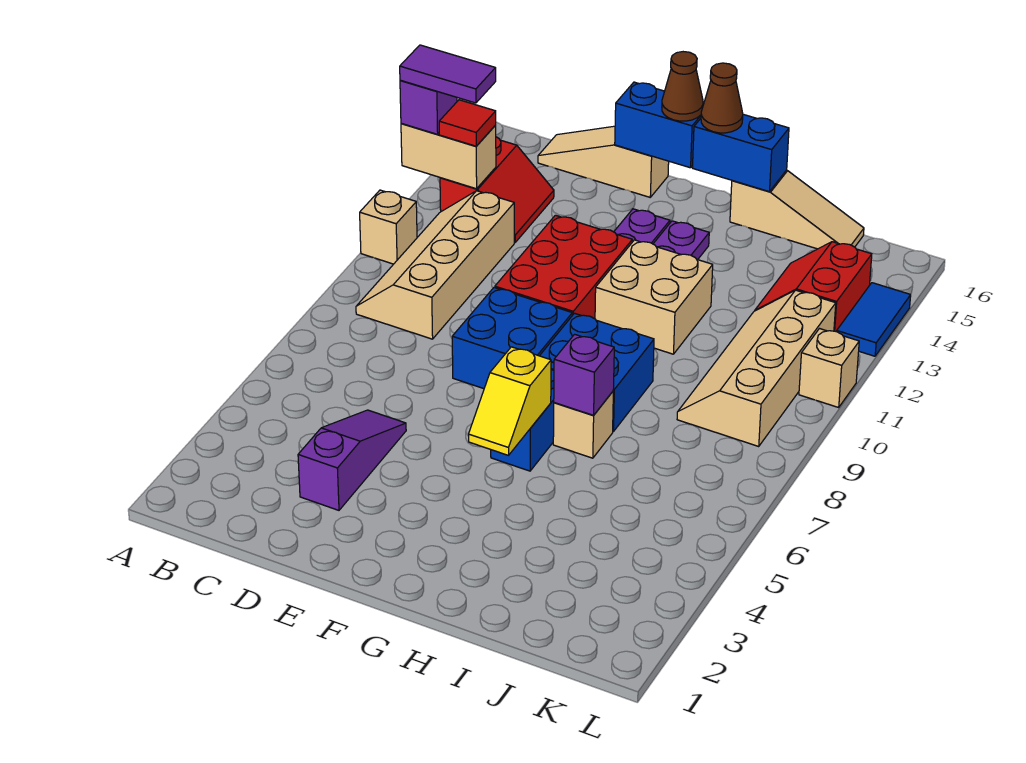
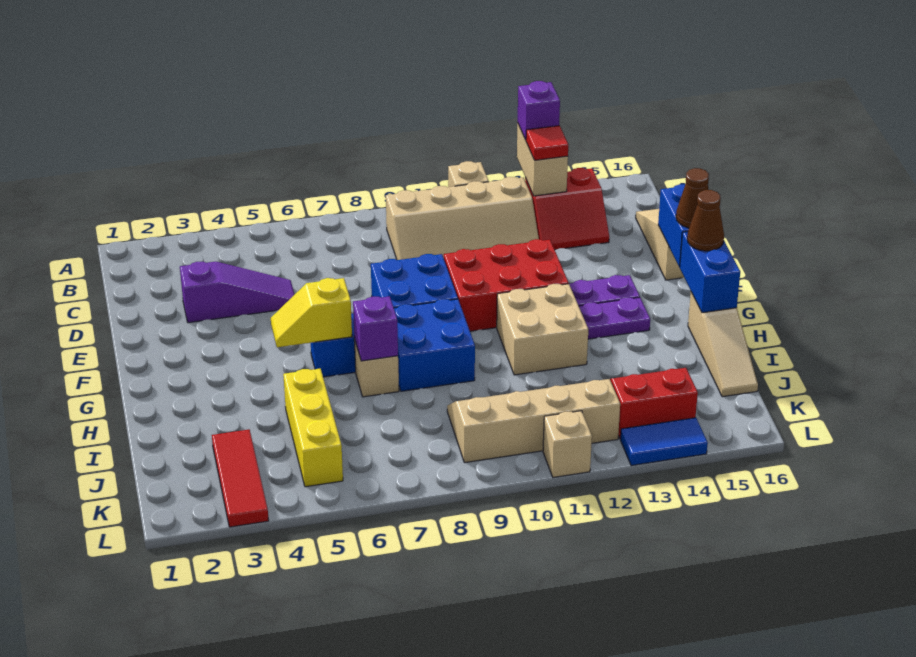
purple 1x2 tile [400,45,496,103] -> none
tan 2x4 slope [356,191,514,339] -> tan 2x4 slope turned to [386,177,539,260]
none -> yellow 1x3 brick [283,369,343,487]
none -> red 1x3 tile [212,430,269,527]

